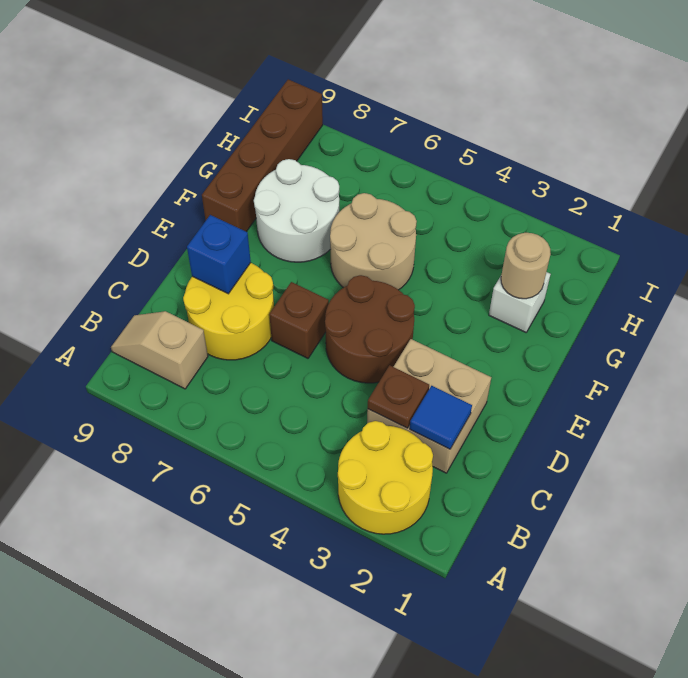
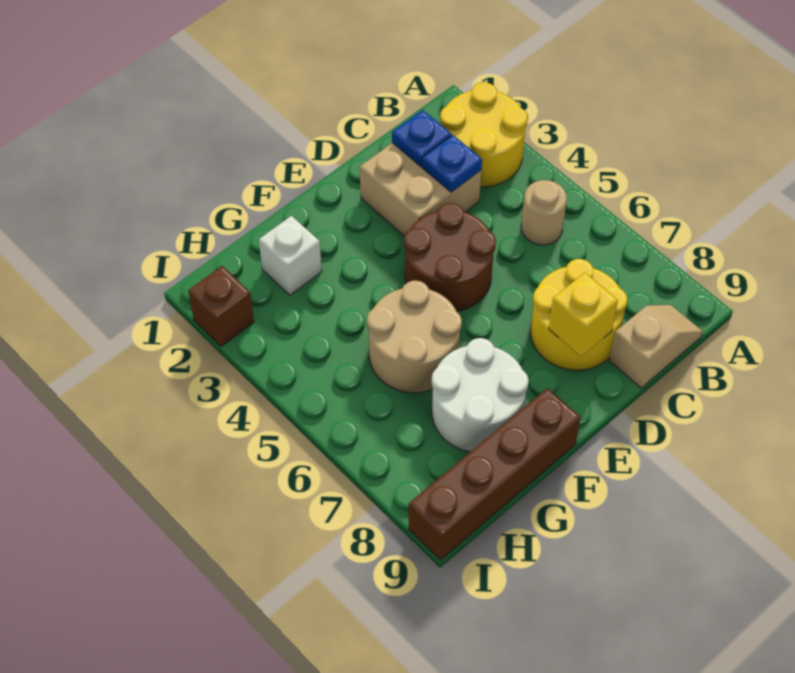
tan 1x2 slope [111,311,208,389] -> tan 1x2 slope turned to [609,305,703,388]
blue 1x1 tile [410,386,472,449] -> blue 1x1 plate [392,110,451,166]
brown 1x1 plate [368,365,429,428] -> blue 1x1 plate [422,135,482,192]
brown 1x1 brick [269,282,329,358] -> brown 1x1 brick moved to [188,266,254,347]
blue 1x1 brick [187,215,251,294] -> yellow 1x1 brick [549,273,618,357]
tan 1x1 round brick [501,233,551,299] -> tan 1x1 round brick moved to [521,180,567,245]

